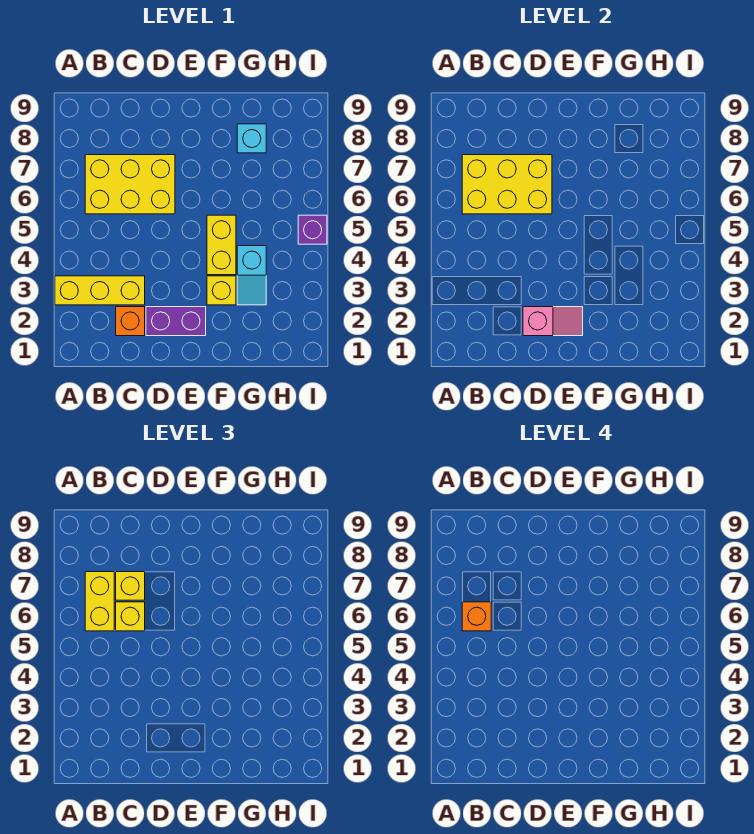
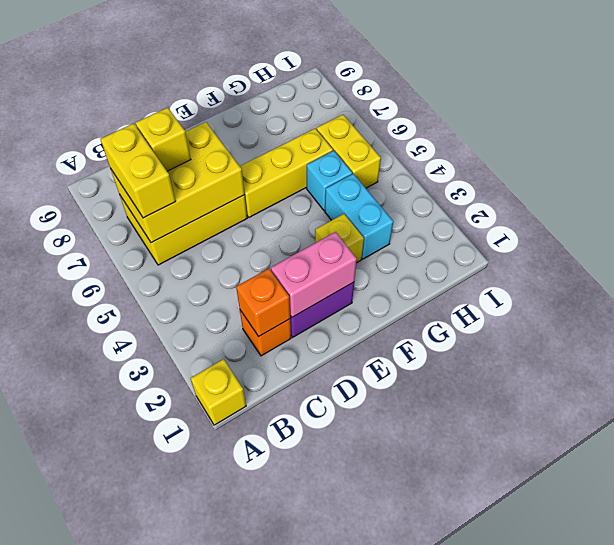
yellow 1x3 brick [55,276,145,305] -> yellow 1x3 brick moved to [240,129,333,217]
orange 1x1 brick [462,602,491,631] -> orange 1x1 brick moved to [236,268,290,336]
yellow 1x1 brick [116,602,145,631] -> yellow 1x1 brick moved to [190,359,246,425]
pink 1x2 slope [523,307,583,336] -> pink 1x2 brick [271,232,357,317]
yellow 1x2 brick [207,215,236,275] -> yellow 1x2 brick moved to [317,115,381,188]
cyan 1x2 slope [237,246,266,305] -> cyan 1x2 brick [325,174,393,259]
cyan 1x1 brick [237,124,266,153] -> cyan 1x1 brick moved to [307,151,352,211]
purple 1x1 brick [298,215,327,244] -> none

